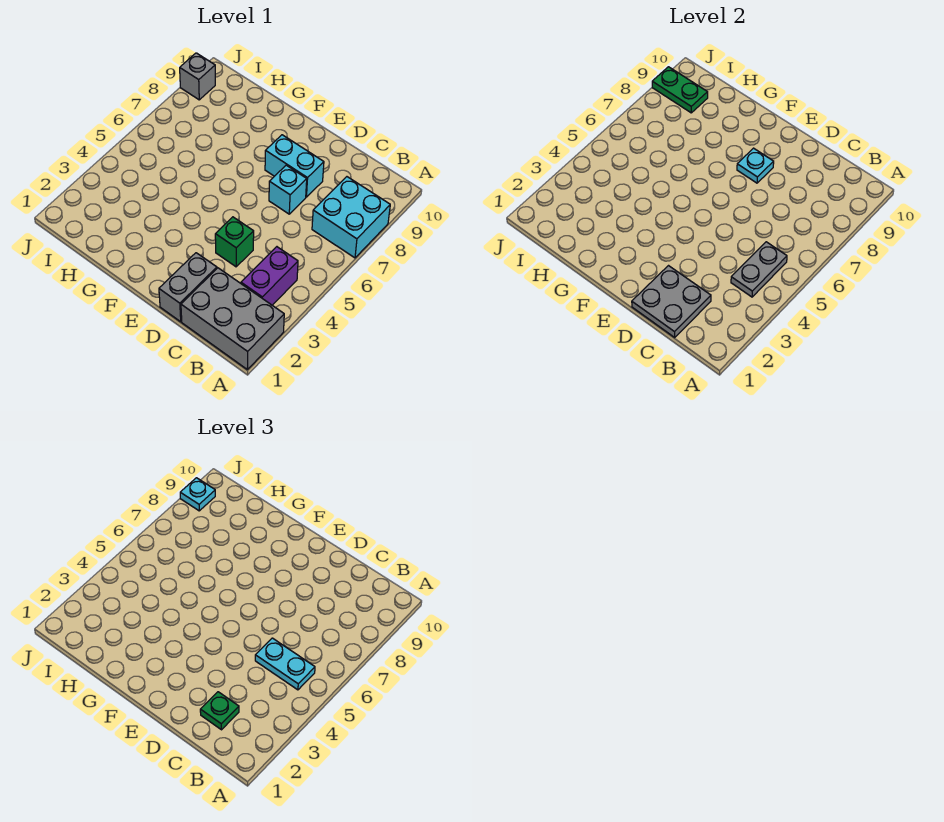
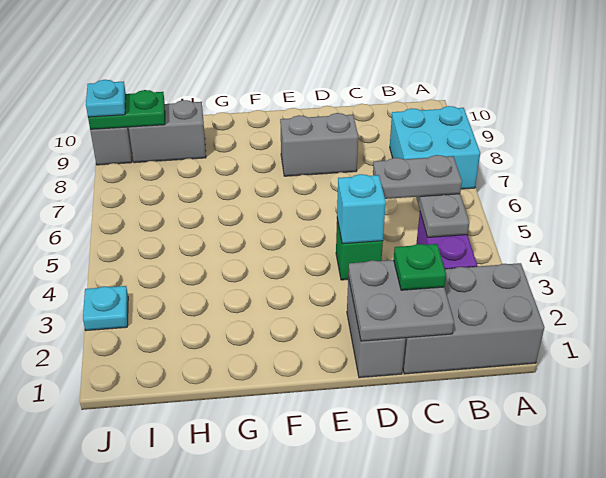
cyan 1x2 plate [255,638,315,690] -> grey 1x2 plate [373,155,462,199]
cyan 1x1 brick [269,165,307,214] -> cyan 1x1 brick moved to [337,174,386,244]
cyan 1x2 brick [265,135,324,197] -> grey 1x2 brick [280,113,358,176]
cyan 1x1 plate [737,148,774,183] -> cyan 1x1 plate moved to [83,286,128,331]
none -> grey 1x2 brick [129,100,206,163]

